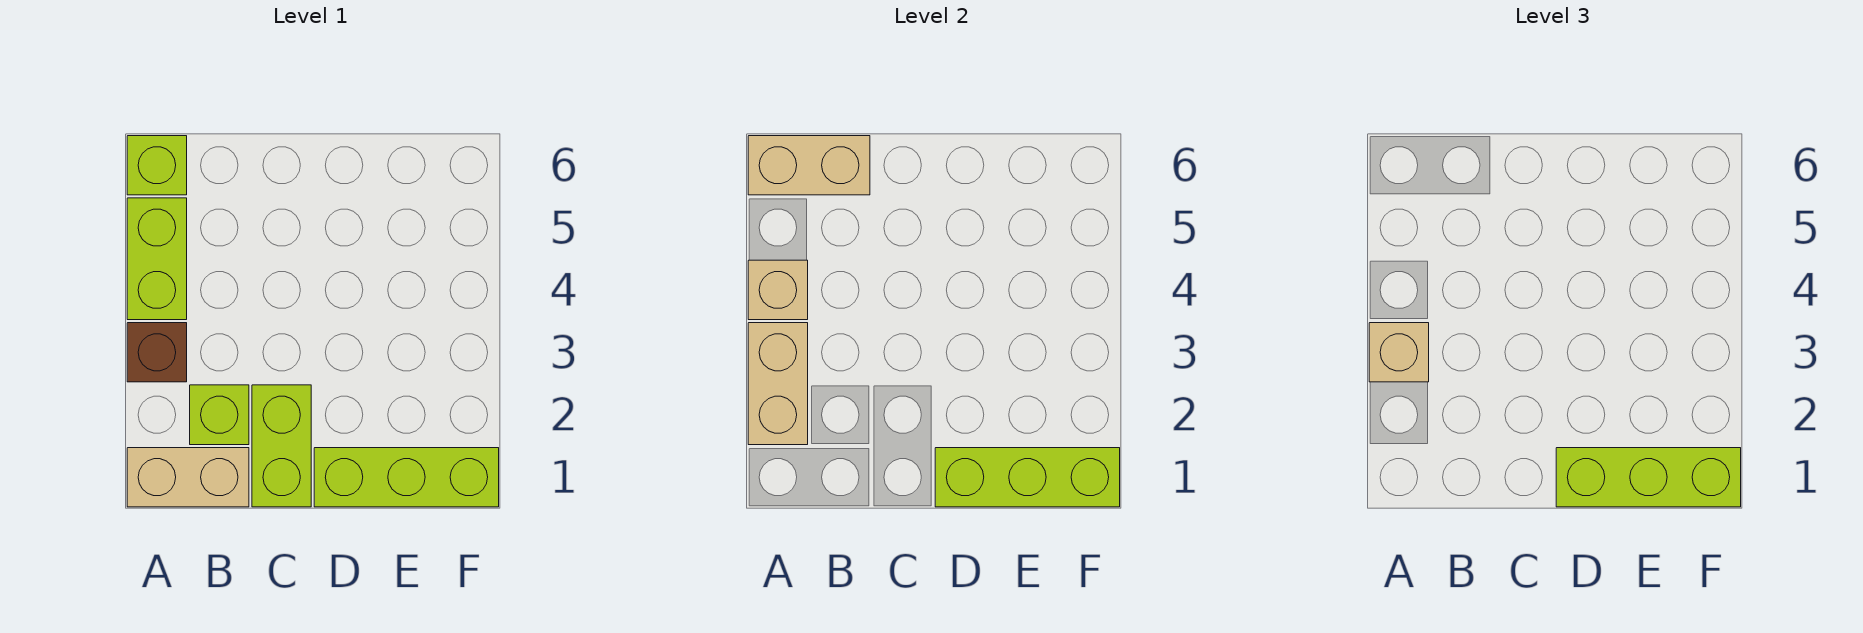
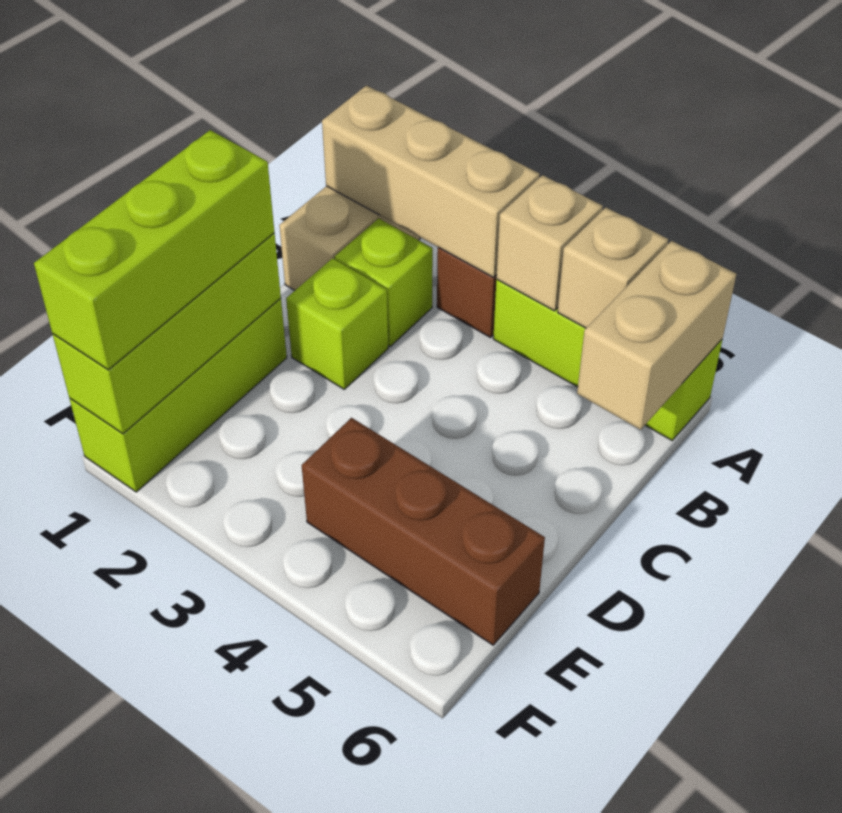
tan 1x2 brick [748,323,808,445] -> tan 1x3 brick [322,85,540,277]
tan 1x1 brick [1369,323,1429,382] -> tan 1x1 brick moved to [558,208,668,328]
lime 1x2 brick [252,385,311,507] -> lime 1x1 brick [286,258,388,389]
none -> brown 1x3 brick [302,418,545,645]

